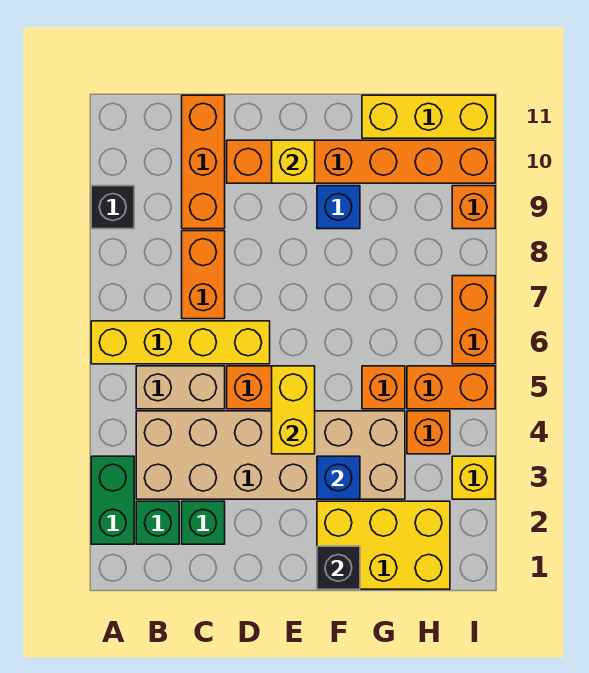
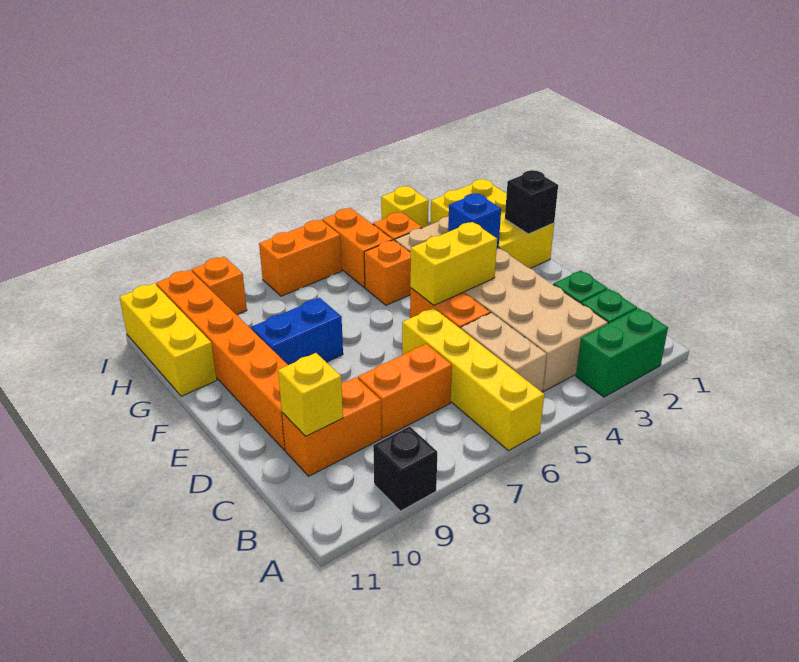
orange 1x3 brick [182,95,225,229] -> orange 1x2 brick [282,377,381,476]
yellow 1x1 brick [272,140,315,183] -> yellow 1x1 brick moved to [278,353,343,436]
blue 1x1 brick [317,186,360,229] -> blue 1x2 brick [251,298,343,365]

